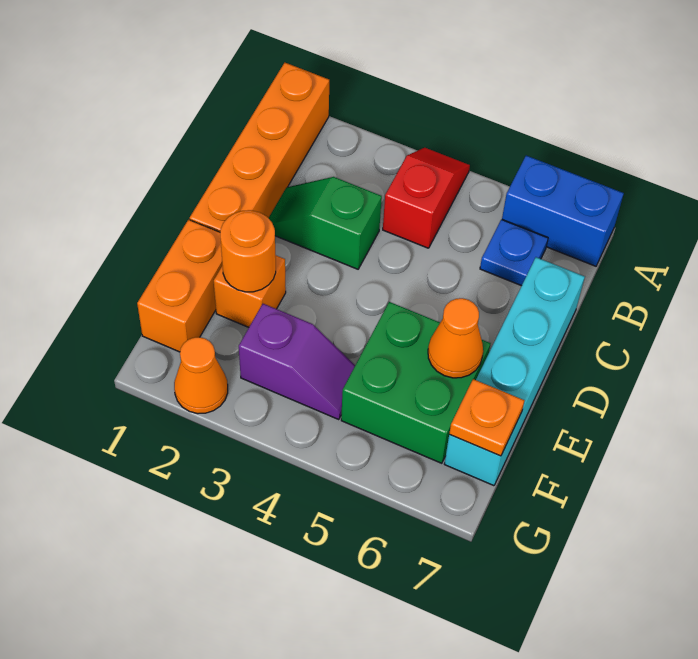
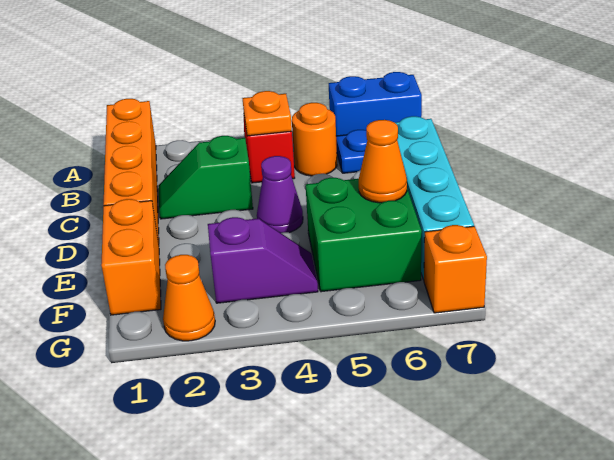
none -> purple 1x1 cone [257,156,303,233]
orange 1x1 brick [214,255,286,327] -> orange 1x1 brick moved to [424,225,487,313]
orange 1x1 round brick [220,210,276,292] -> orange 1x1 round brick moved to [292,103,337,176]
orange 1x1 plate [449,379,525,456] -> orange 1x1 plate moved to [242,91,292,136]

